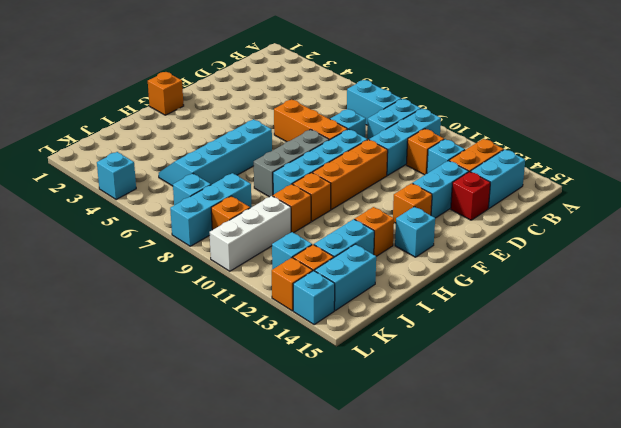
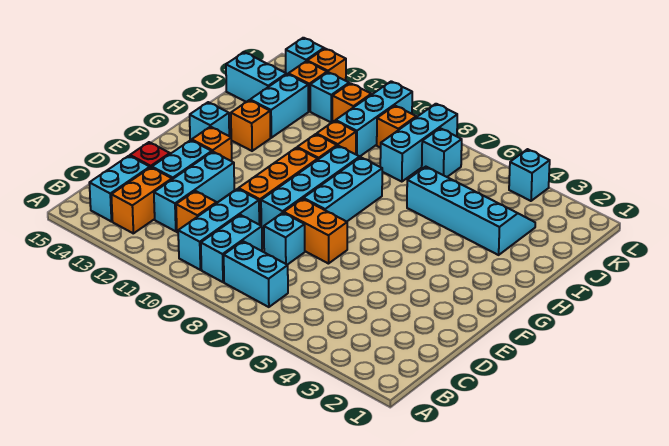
cyan 1x1 brick [427,139,465,173] -> cyan 1x3 brick [154,152,234,231]
orange 1x3 brick [274,99,348,142] -> orange 1x2 brick [284,199,347,264]
grey 1x3 brick [254,129,329,197] -> cyan 1x3 brick [303,157,382,222]
orange 1x1 brick [148,72,184,115] -> orange 1x1 brick moved to [332,83,371,122]
cyan 2x4 slope [159,119,272,186] -> cyan 2x4 slope turned to [407,167,535,255]
white 1x3 brick [210,196,291,271] -> cyan 1x3 brick [336,81,412,157]
cyan 1x2 brick [315,244,376,310] -> cyan 1x2 brick turned to [226,52,286,102]

